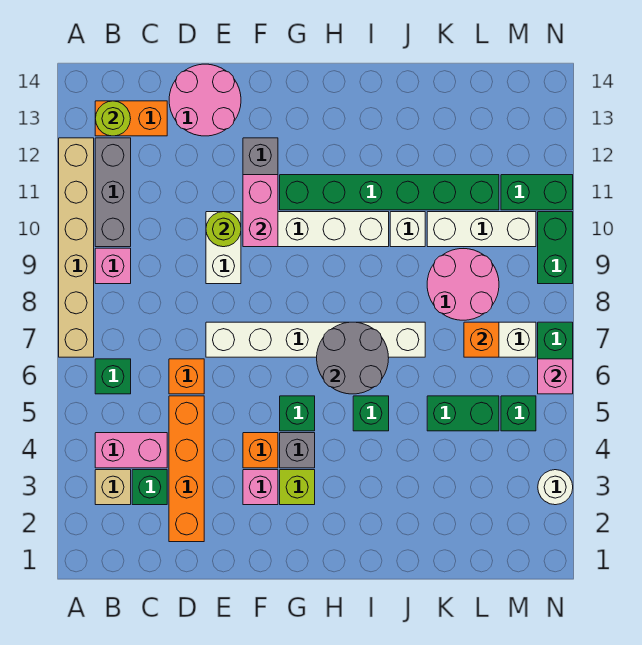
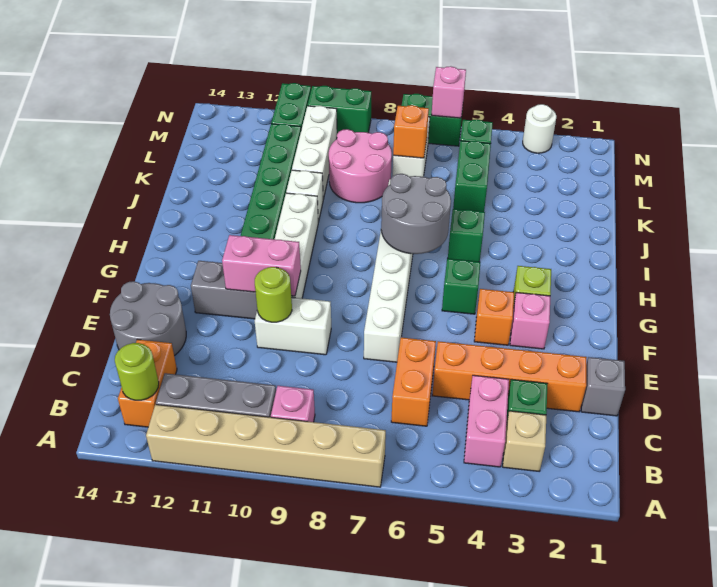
green 1x1 brick [95,359,131,394] -> none
orange 1x1 brick [169,359,204,394] -> orange 1x2 brick [391,338,436,426]
pink 2x2 round brick [169,64,241,136] -> grey 2x2 round brick [110,281,186,356]
grey 1x1 brick [280,433,315,468] -> grey 1x1 brick moved to [581,357,625,416]

